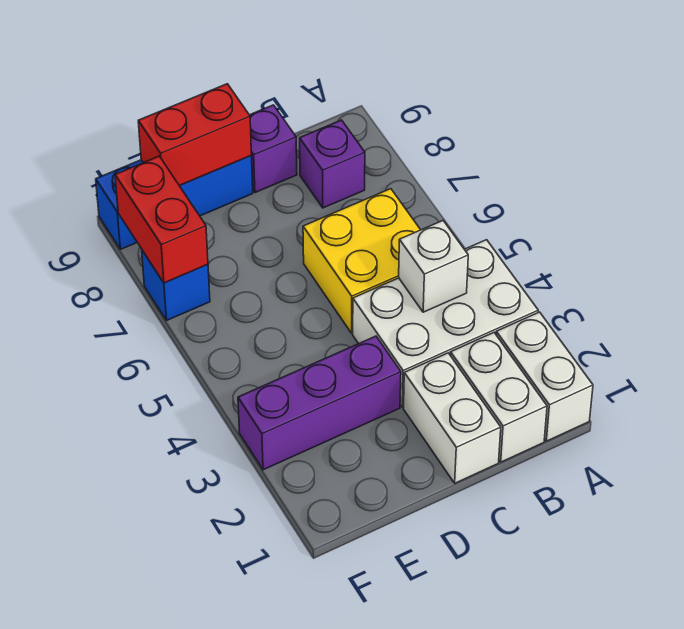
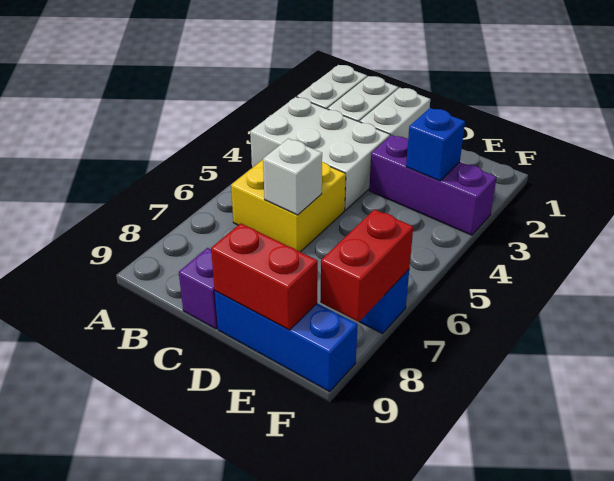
white 1x1 brick [399,221,468,312] -> white 1x1 brick moved to [263,139,322,215]
purple 1x1 brick [300,120,365,208] -> none
none -> blue 1x1 brick [406,108,465,181]

